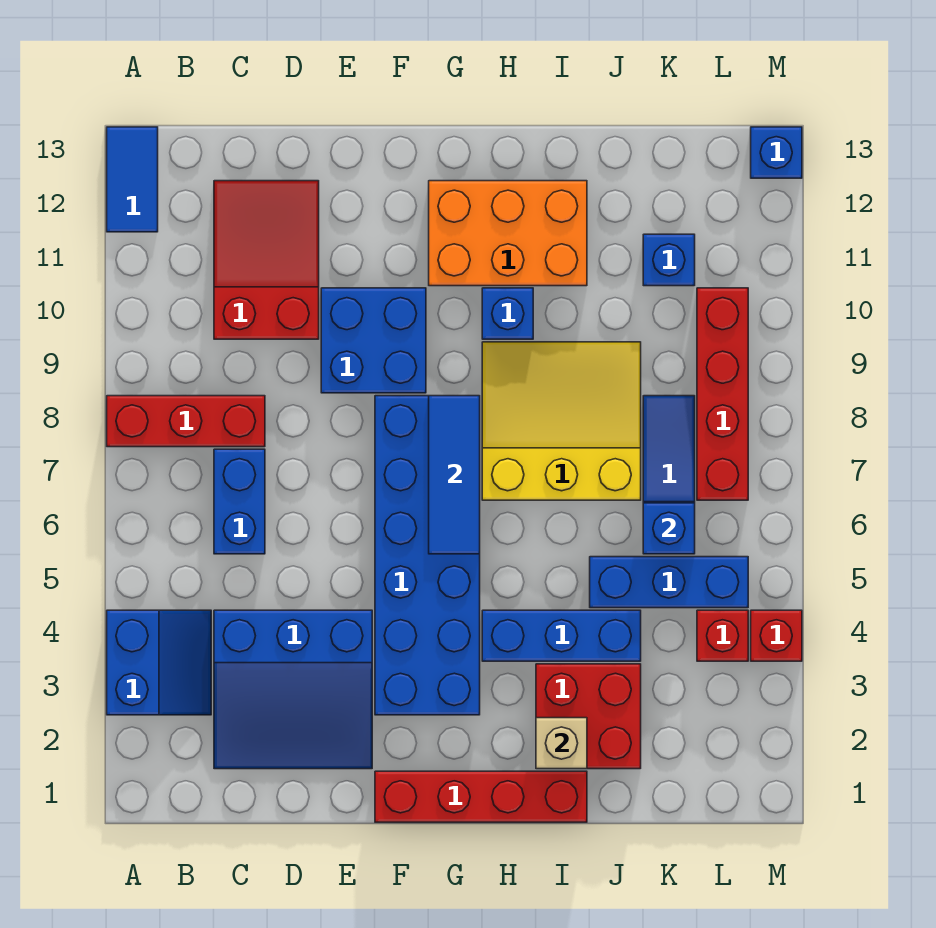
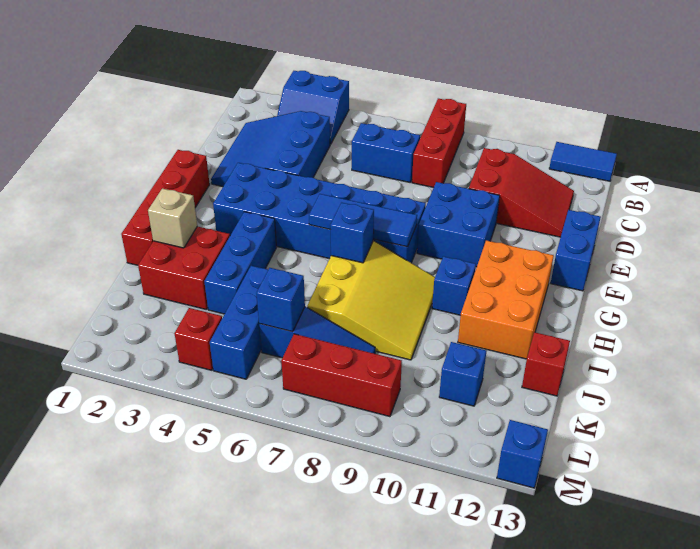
none -> blue 1x2 brick [551,210,601,291]
none -> blue 1x1 brick [330,203,374,263]
red 1x4 brick [697,288,748,500] -> red 1x3 brick [281,334,402,417]
red 1x1 brick [751,610,802,661] -> red 1x1 brick moved to [522,332,570,396]

